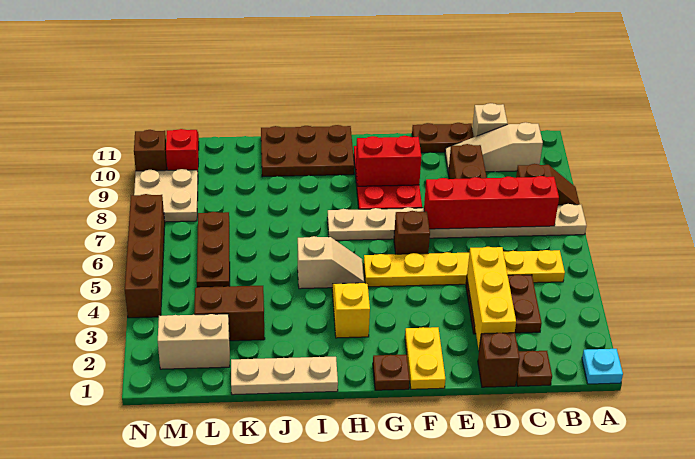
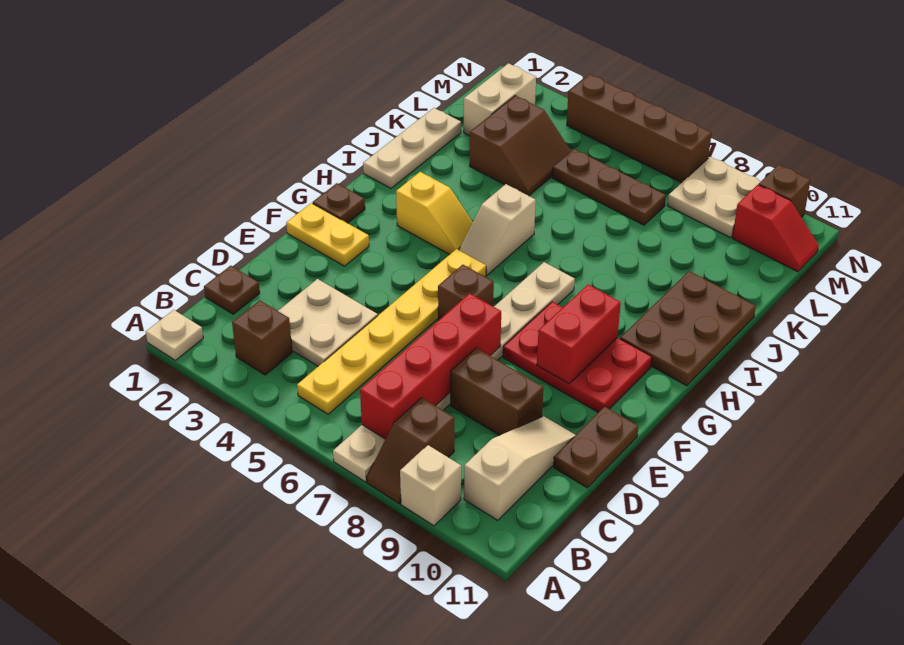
cyan 1x1 plate [582,349,623,384] -> tan 1x1 plate [146,310,203,360]
brown 2x2 plate [466,275,542,334] -> tan 2x2 plate [278,279,378,366]
tan 1x1 brick [472,103,507,137] -> tan 1x1 brick moved to [400,445,461,526]
brown 1x1 brick [478,333,520,387] -> brown 1x1 brick moved to [232,300,292,375]
yellow 1x3 brick [467,247,516,350] -> none

